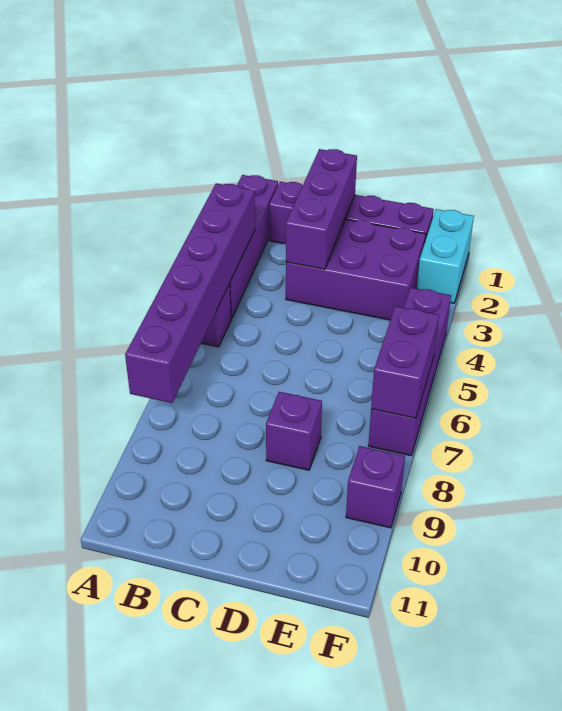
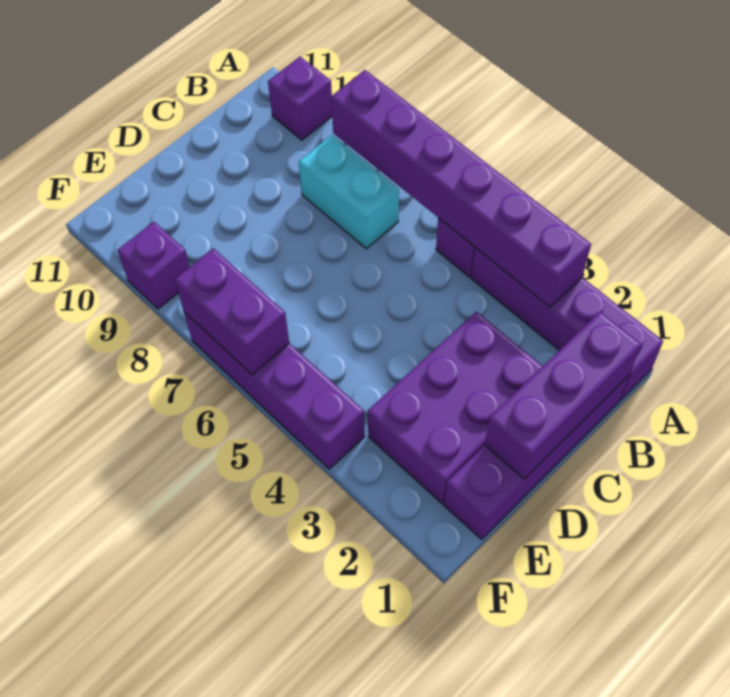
purple 1x3 brick [286,149,357,269] -> purple 1x3 brick turned to [485,312,641,479]
purple 1x1 brick [266,392,322,470] -> purple 1x1 brick moved to [268,57,332,140]
cyan 1x2 brick [417,209,474,303] -> cyan 1x2 brick moved to [299,135,399,249]

